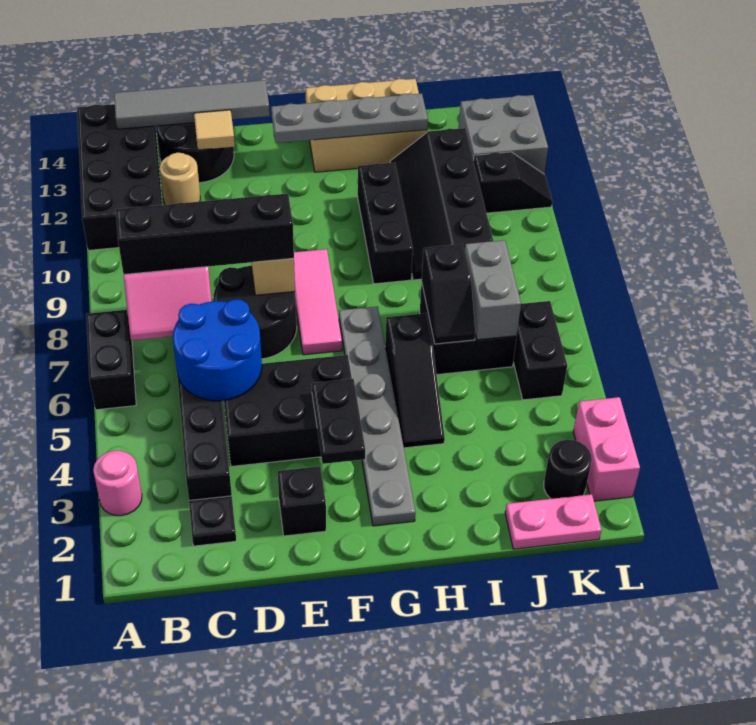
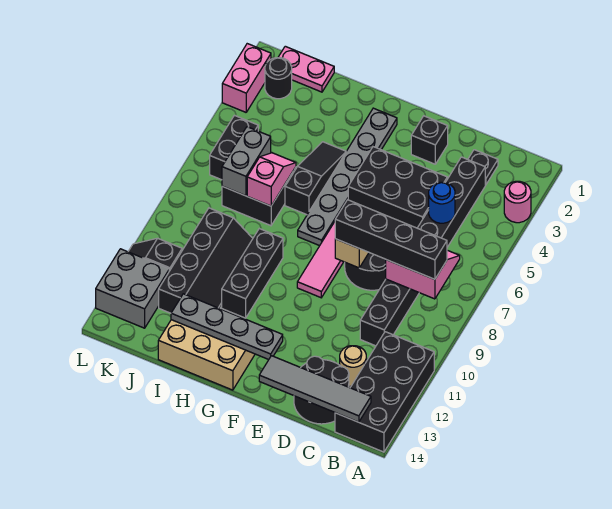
black 1x2 brick [86,310,136,410] -> none
blue 2x2 round brick [173,299,262,401] -> blue 1x1 round brick [429,182,455,223]
tan 1x1 tile [194,110,235,150] -> none
black 1x2 plate [312,379,365,464] -> none
black 1x2 slope [422,244,475,344] -> pink 1x2 slope [247,153,296,206]

